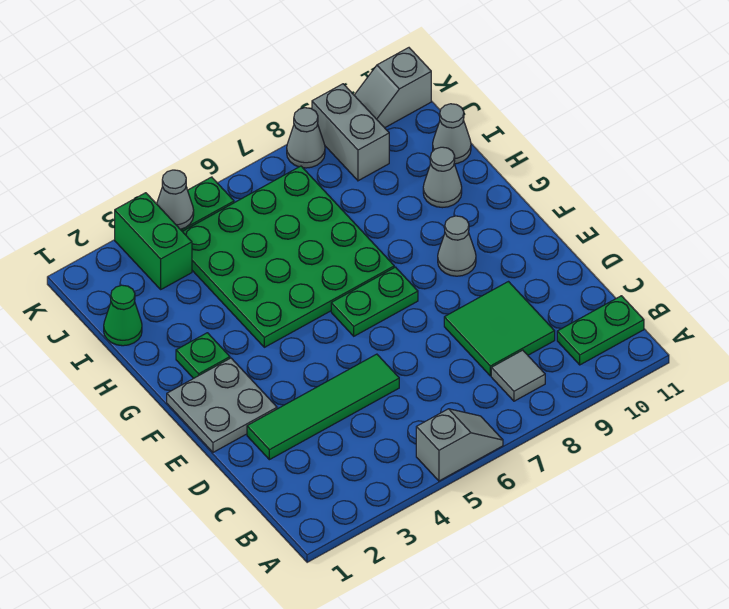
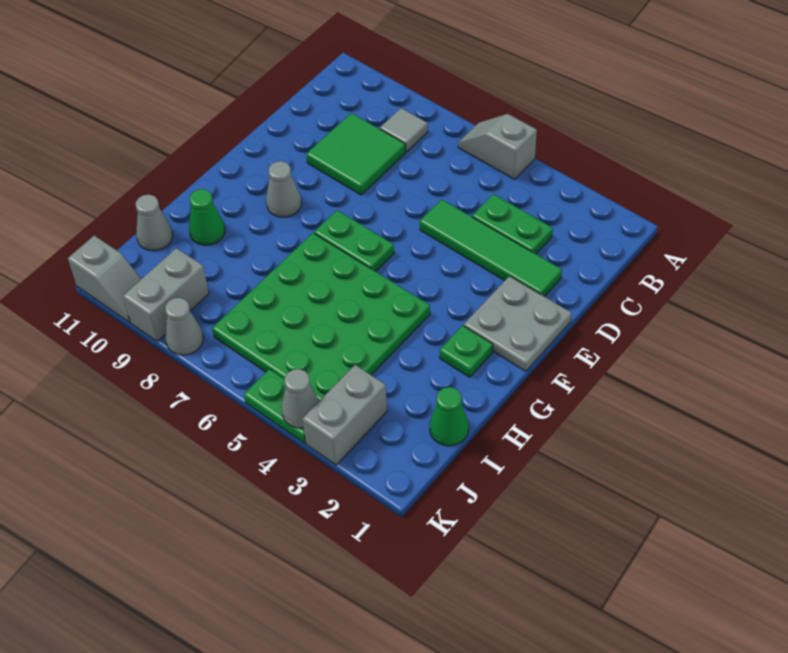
green 1x2 plate [557,296,644,365] -> green 1x2 plate moved to [472,194,553,254]
grey 1x1 cone [423,147,462,208] -> green 1x1 cone [189,189,225,245]
green 1x2 brick [115,193,192,289] -> grey 1x2 brick [303,365,387,465]

